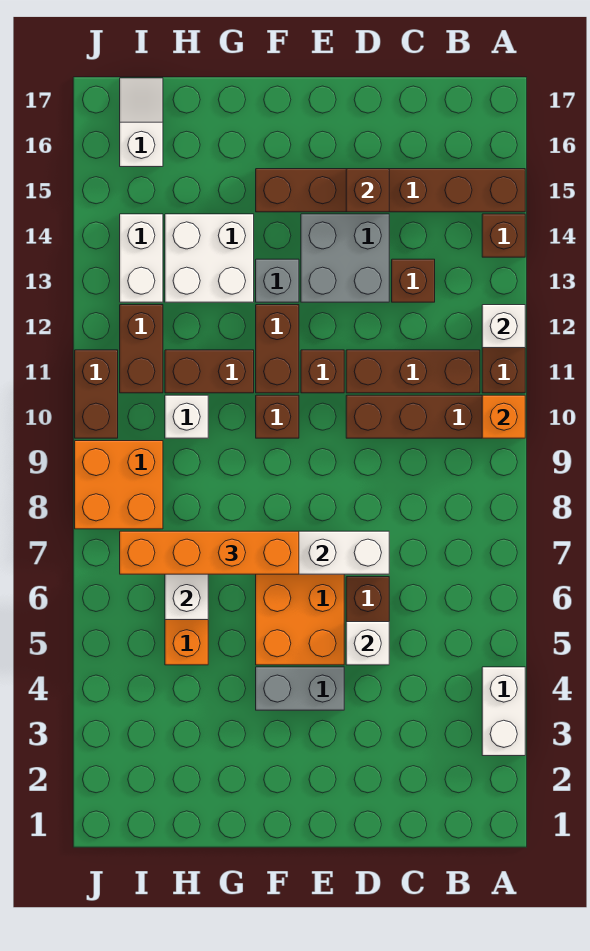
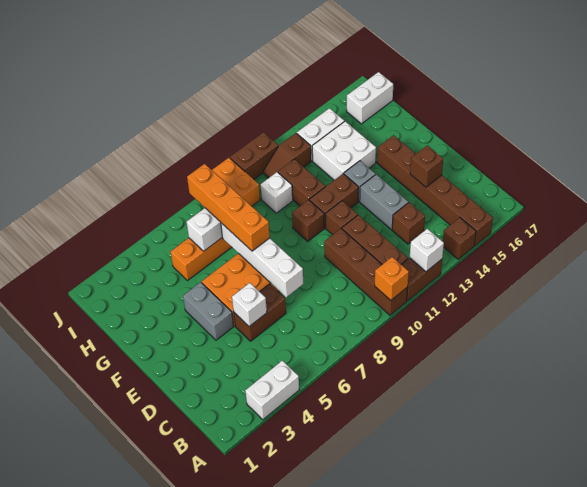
grey 2x2 brick [301,214,389,302] -> grey 1x2 brick [360,174,408,230]
brown 1x2 brick [120,305,163,393] -> brown 1x2 slope [263,133,311,178]
white 1x2 slope [120,78,163,167] -> white 1x2 brick [347,72,393,124]

